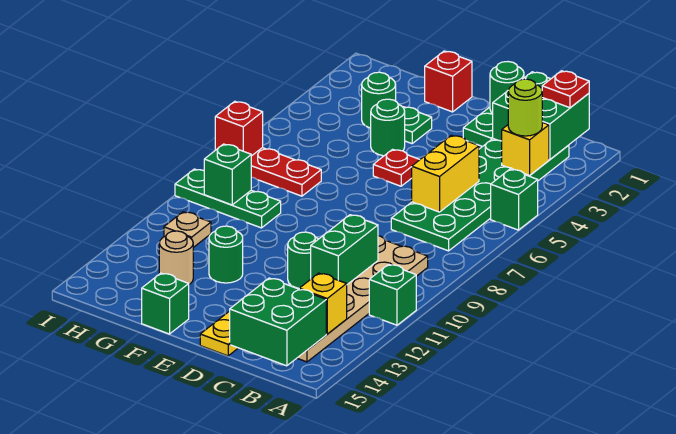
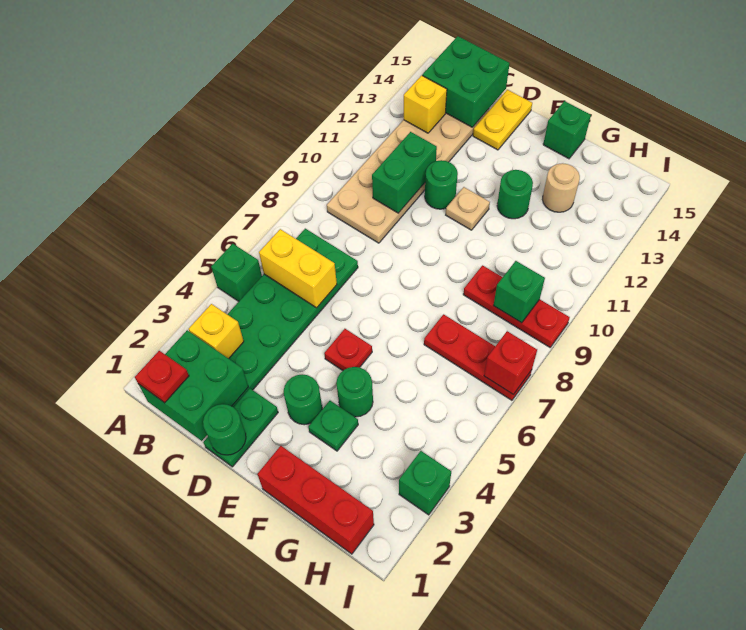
green 1x1 brick [369,264,416,325] -> green 1x1 brick moved to [399,451,451,515]
lime 1x1 round brick [508,79,542,136] -> none
yellow 1x2 brick [412,135,479,212] -> yellow 1x2 brick turned to [259,229,337,308]
red 1x1 brick [425,51,472,112] -> red 1x3 brick [257,446,374,554]
green 1x1 round brick [362,72,396,128] -> green 1x1 round brick moved to [284,374,322,425]
green 1x3 plate [175,169,281,228] -> red 1x3 plate [463,265,570,347]
tan 1x1 plate [164,212,211,247] -> tan 1x1 plate moved to [446,187,490,230]

